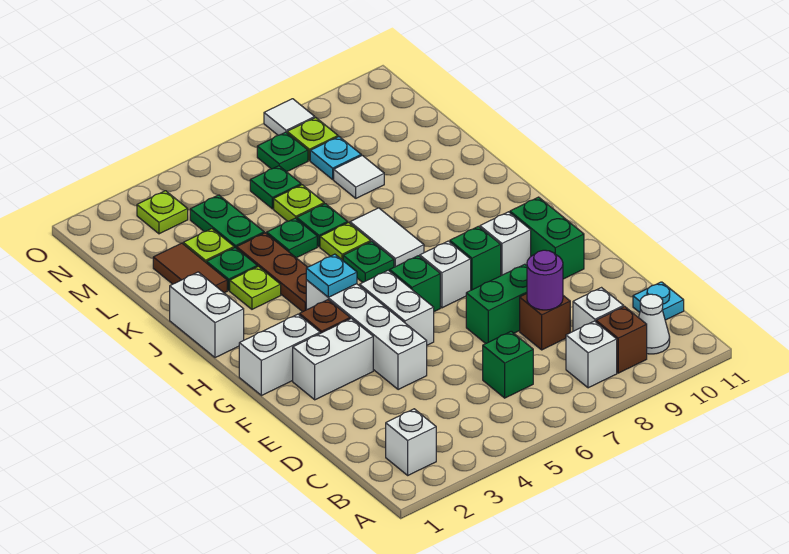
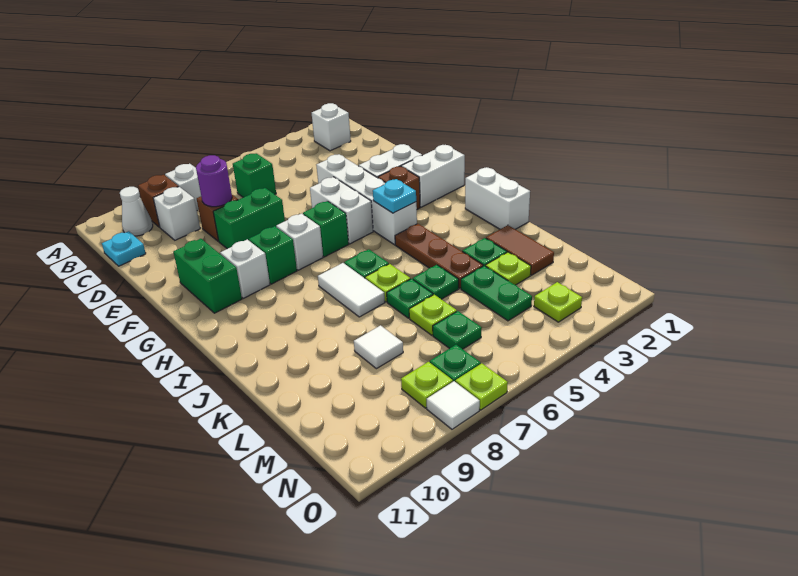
lime 1x1 plate [230,266,281,309] -> lime 1x1 plate moved to [455,363,508,410]
cyan 1x1 plate [310,137,361,179] -> none

